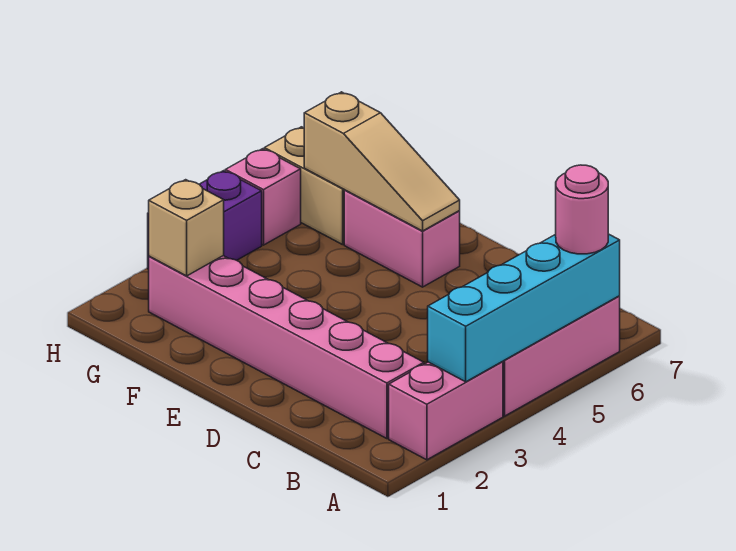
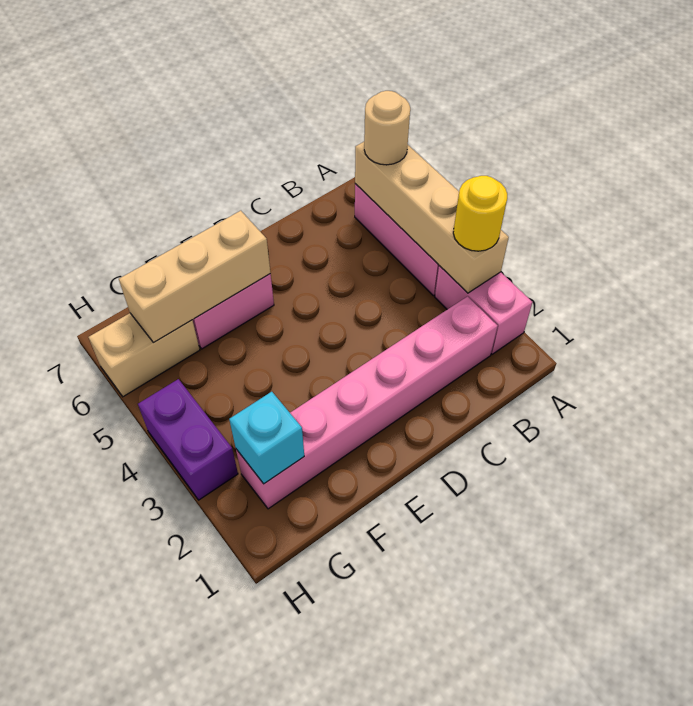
cyan 1x4 brick [428,234,620,382] -> tan 1x4 brick [355,142,509,293]
none -> yellow 1x1 round brick [453,176,507,251]
pink 1x1 round brick [556,165,608,254] -> tan 1x1 round brick [364,91,410,165]
tan 1x3 slope [304,92,460,231] -> tan 1x3 brick [119,211,270,342]
tan 1x1 brick [149,180,224,276] -> cyan 1x1 brick [229,392,304,484]
pink 1x1 brick [225,149,301,245] -> none

